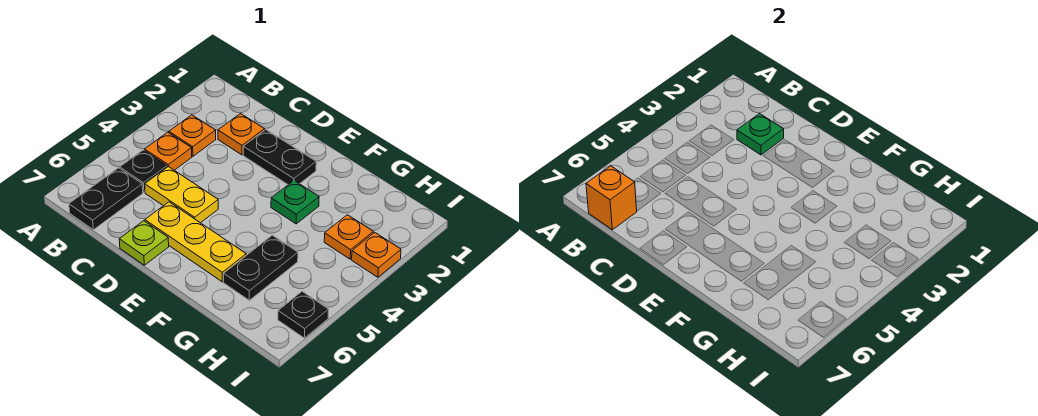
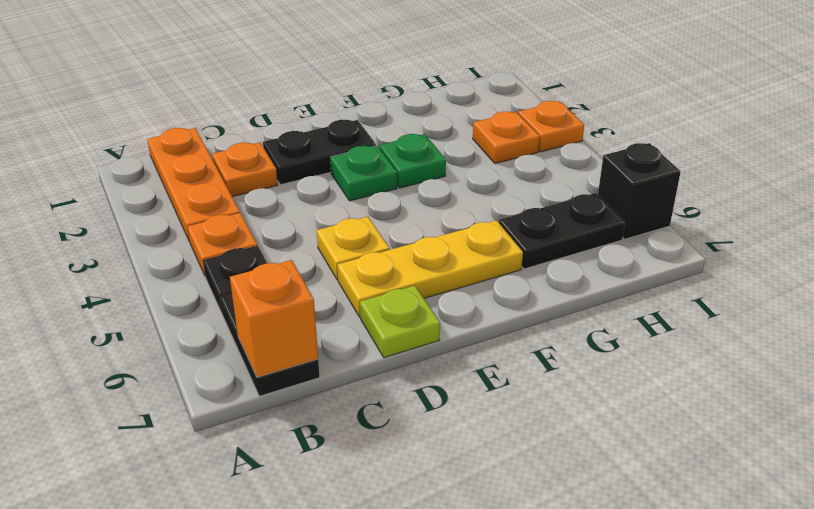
orange 1x1 plate [169,115,216,156] -> orange 1x3 plate [147,128,240,242]
green 1x1 plate [737,114,784,155] -> green 1x1 plate moved to [330,146,397,201]
yellow 1x2 plate [145,167,218,223] -> yellow 1x1 plate [317,217,389,280]
black 1x2 plate [224,235,298,300] -> black 1x2 plate turned to [499,193,625,269]
black 1x1 plate [278,292,329,338] -> black 1x1 brick [598,143,681,239]

